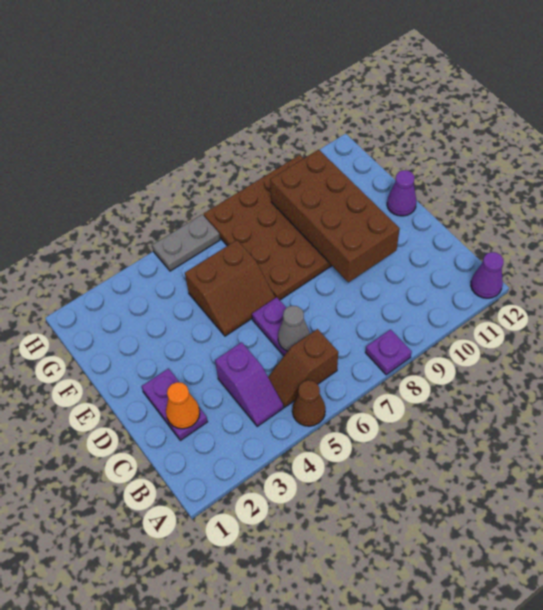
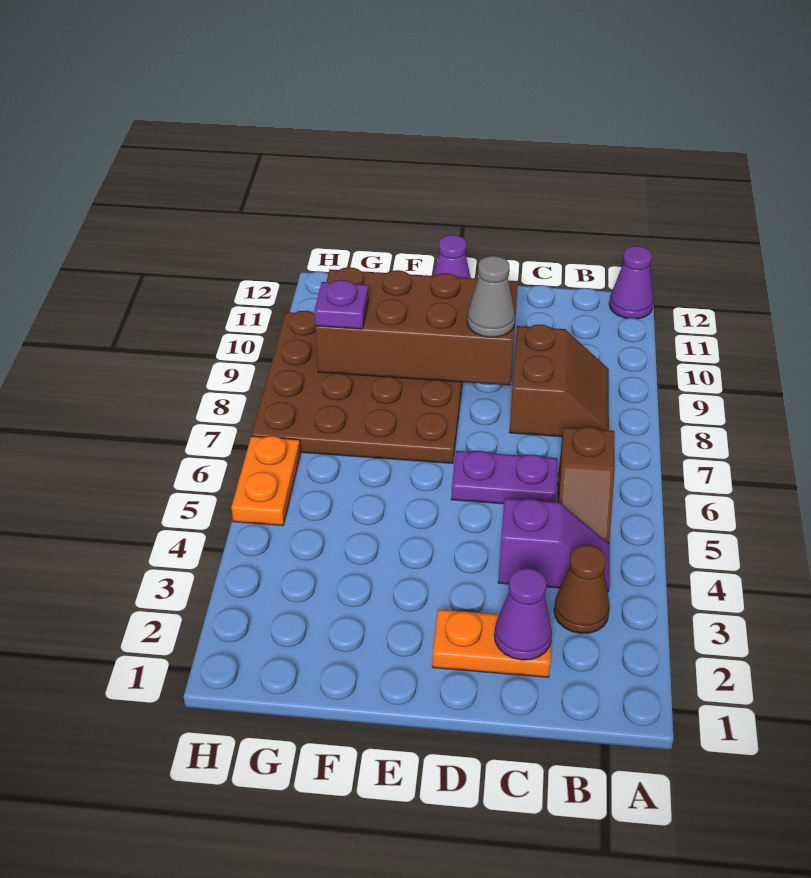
brown 1x1 cone [292,380,325,426] -> brown 1x1 cone moved to [554,545,610,634]
purple 1x1 plate [365,330,412,375] -> purple 1x1 plate moved to [314,280,369,329]
purple 1x2 plate [141,369,207,440] -> orange 1x2 plate [432,609,552,677]
orange 1x1 cone [166,382,200,429] -> purple 1x1 cone [494,568,552,660]
grey 1x1 cone [278,306,310,351] -> grey 1x1 cone moved to [467,256,515,337]
brown 2x2 slope [185,240,275,336] -> brown 2x2 slope moved to [509,325,609,437]
grey 1x2 plate [152,215,220,271] -> orange 1x2 plate [231,436,300,526]

